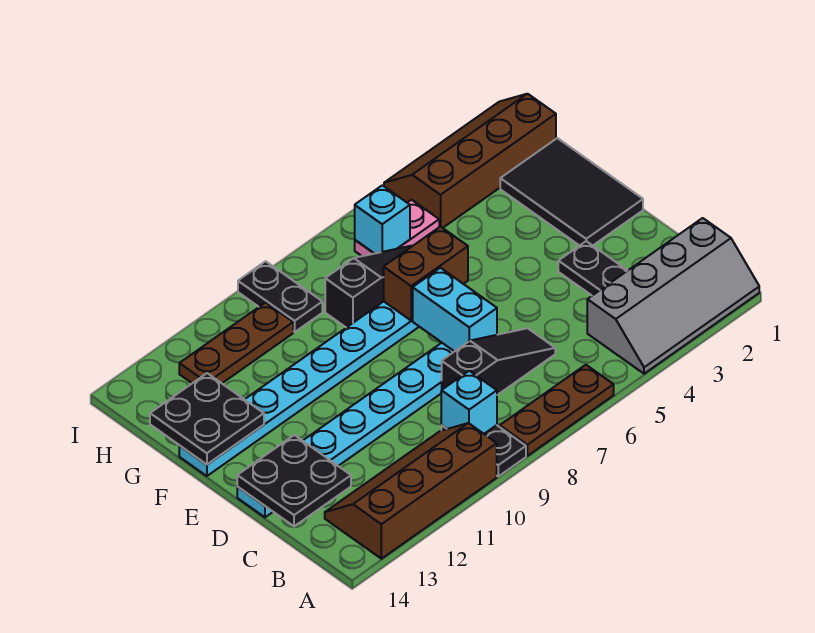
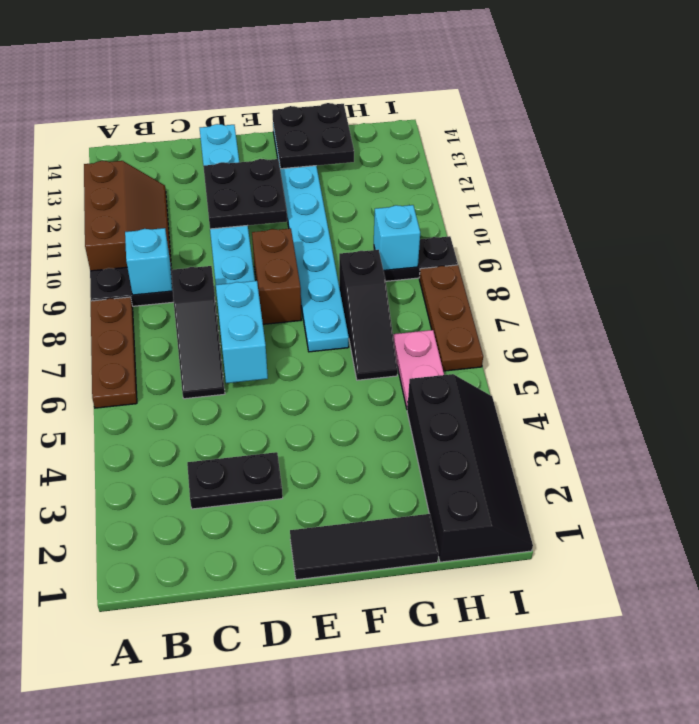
grey 2x4 slope [587,218,759,374] -> none
brown 2x4 slope [325,423,497,559] -> brown 2x3 slope [84,161,171,271]
black 2x2 plate [237,435,351,526] -> black 2x2 plate moved to [203,159,287,229]
cyan 1x2 brick [413,268,497,352] -> cyan 1x2 brick turned to [216,281,268,383]
black 2x3 tile [500,138,643,246] -> black 1x3 tile [290,514,439,580]
brown 1x2 brick [384,226,468,321] -> brown 1x2 brick moved to [252,228,301,324]
brown 2x4 slope [384,94,556,228] -> black 2x4 slope [407,374,533,562]
cyan 1x1 brick [355,185,410,254] -> cyan 1x1 brick moved to [374,205,420,270]
brown 1x3 plate [179,303,293,383] -> brown 1x3 plate moved to [419,265,483,371]

